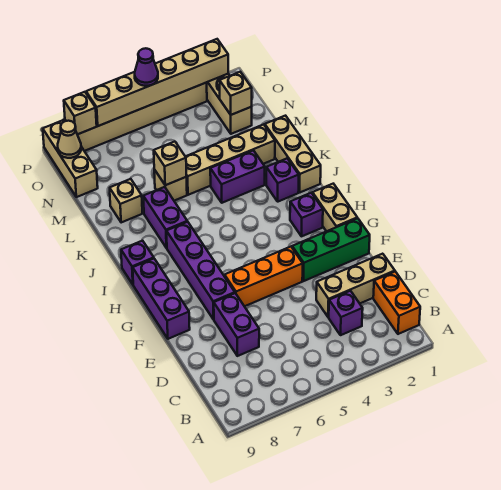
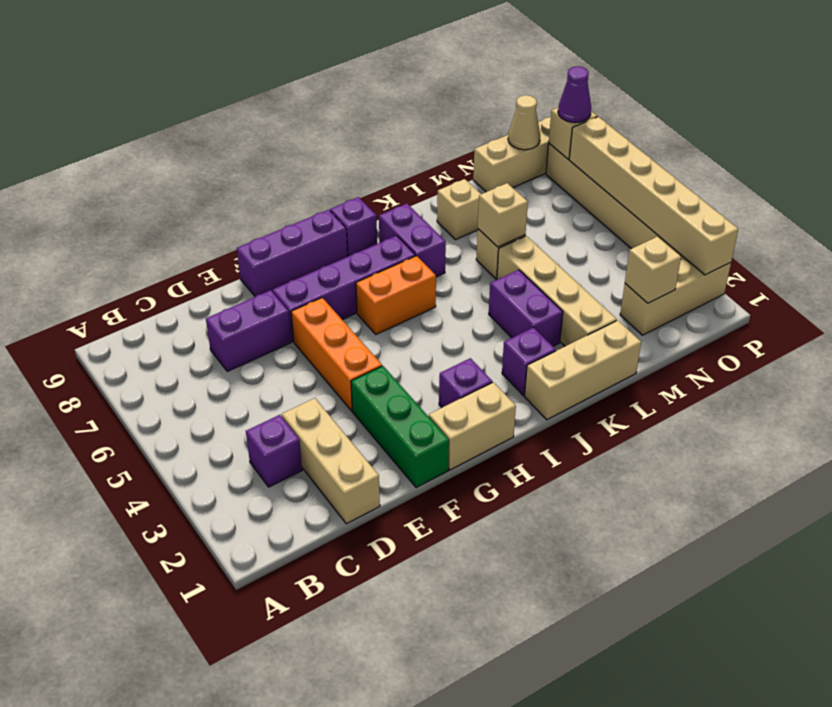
orange 1x2 brick [373,272,420,334] -> orange 1x2 brick moved to [356,256,436,334]
purple 1x2 brick [143,187,187,248] -> purple 1x2 brick turned to [379,204,446,277]
purple 1x1 cone [135,48,158,86] -> purple 1x1 cone moved to [558,66,591,123]

